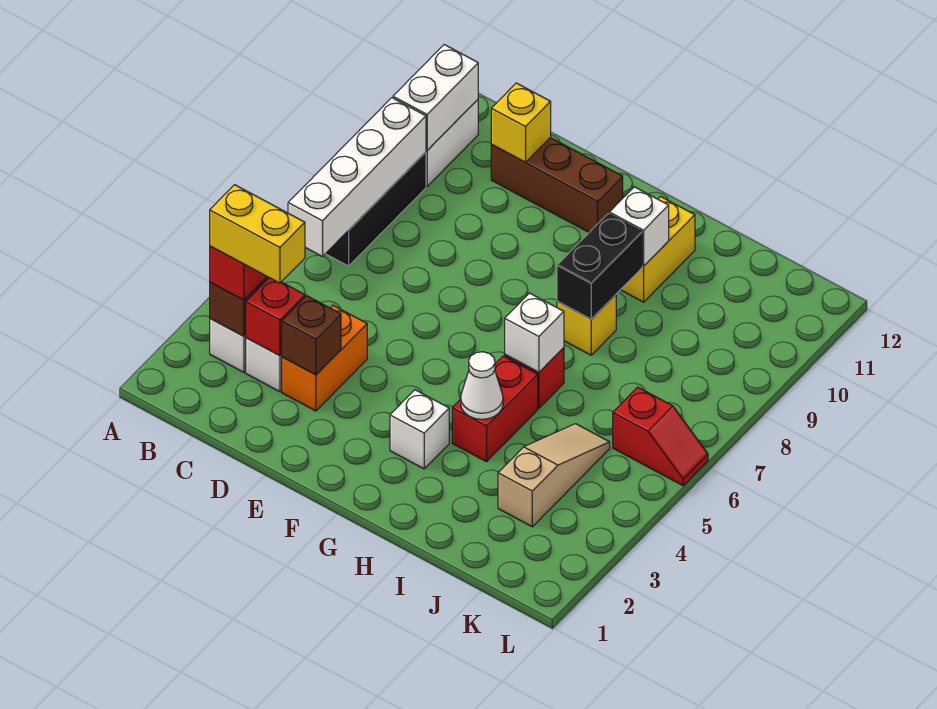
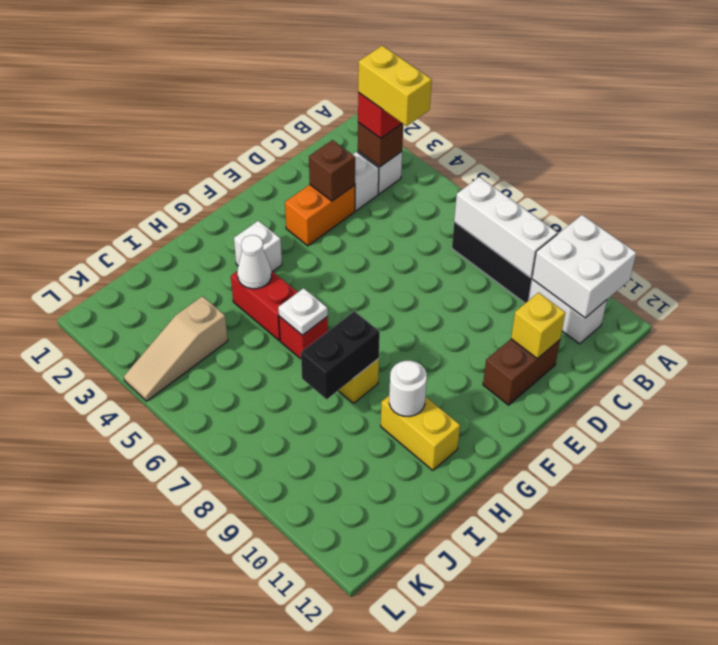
yellow 1x2 brick [210,185,305,283] -> yellow 1x2 brick turned to [358,46,432,126]
white 1x4 brick [288,98,426,257] -> white 1x3 brick [454,177,557,278]
white 1x2 brick [393,45,478,150] -> white 2x2 brick [532,215,636,318]
red 1x1 brick [246,278,305,356] -> none
orange 1x2 brick [282,305,367,411] -> orange 1x2 brick turned to [285,185,355,246]
brown 1x3 brick [491,137,623,232] -> brown 1x2 brick [483,339,560,405]
white 1x1 brick [505,293,564,372] -> white 1x1 plate [278,288,328,335]
black 1x2 brick [557,213,642,319] -> black 1x2 brick turned to [301,311,380,399]
white 1x1 brick [609,187,669,266] -> white 1x1 round brick [389,361,427,417]
tan 1x3 slope [498,424,610,527] -> tan 1x3 slope turned to [124,296,228,401]
red 1x2 slope [613,387,708,486] -> none

